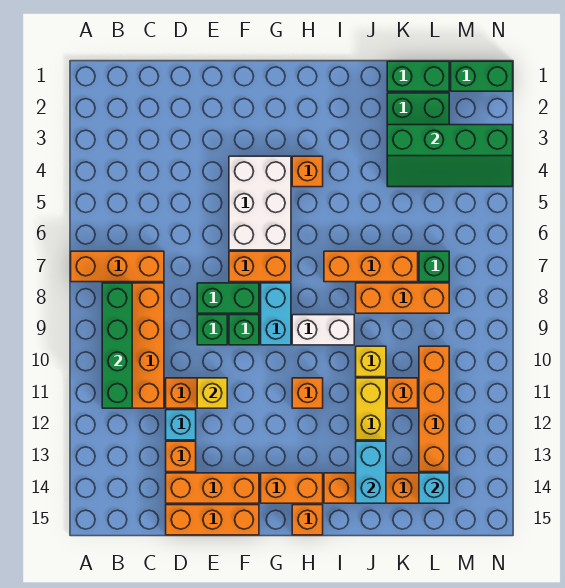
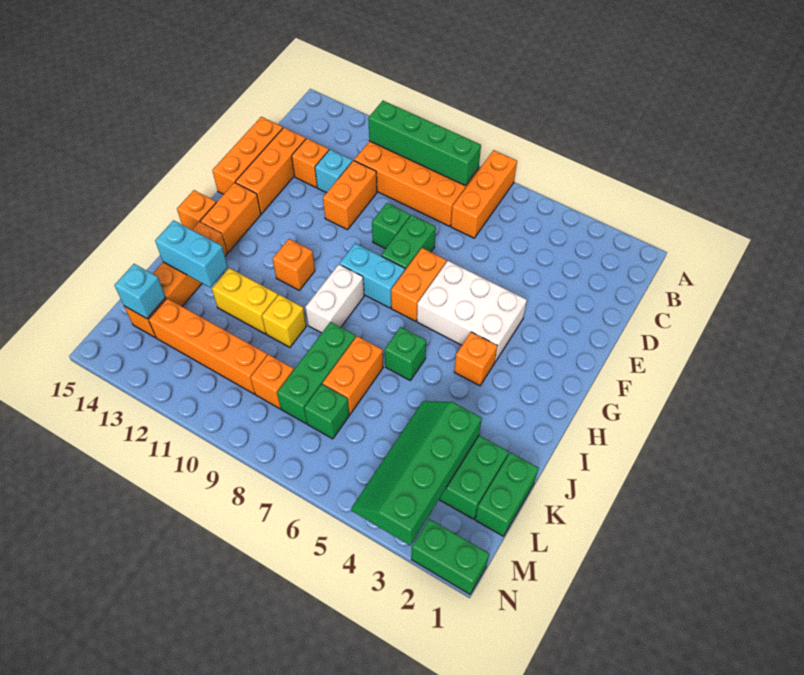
yellow 1x1 brick [197,378,227,408] -> none
green 1x1 brick [229,315,259,345] -> green 1x1 brick moved to [385,327,426,380]
orange 1x3 brick [324,251,418,282] -> orange 1x2 brick [323,336,383,414]
orange 1x3 brick [356,283,449,313] -> green 1x3 brick [277,322,356,423]
orange 1x1 brick [387,378,418,408] -> orange 1x1 brick moved to [250,354,294,409]
green 1x2 brick [451,61,513,91] -> green 1x2 brick turned to [411,519,489,594]

